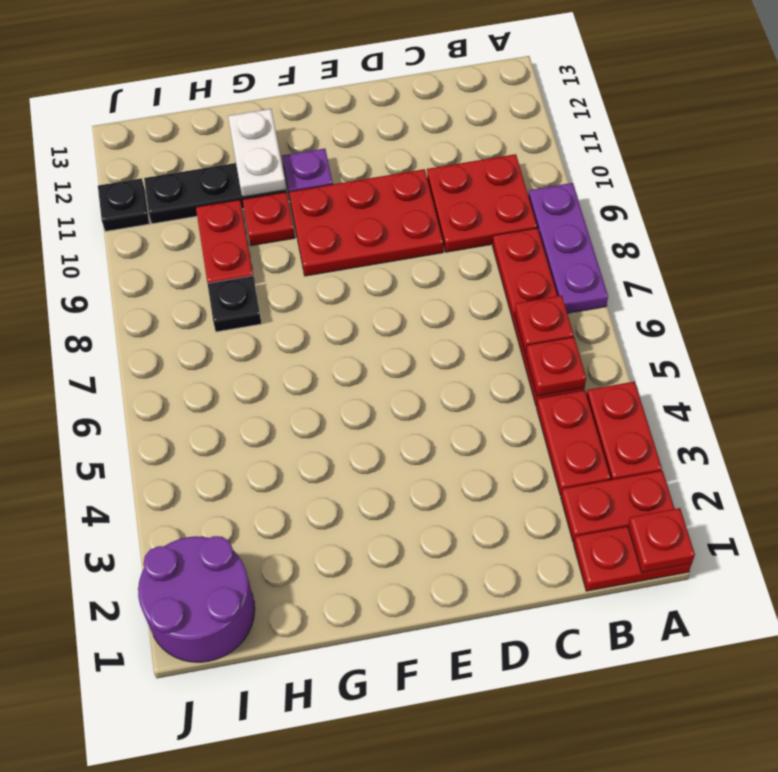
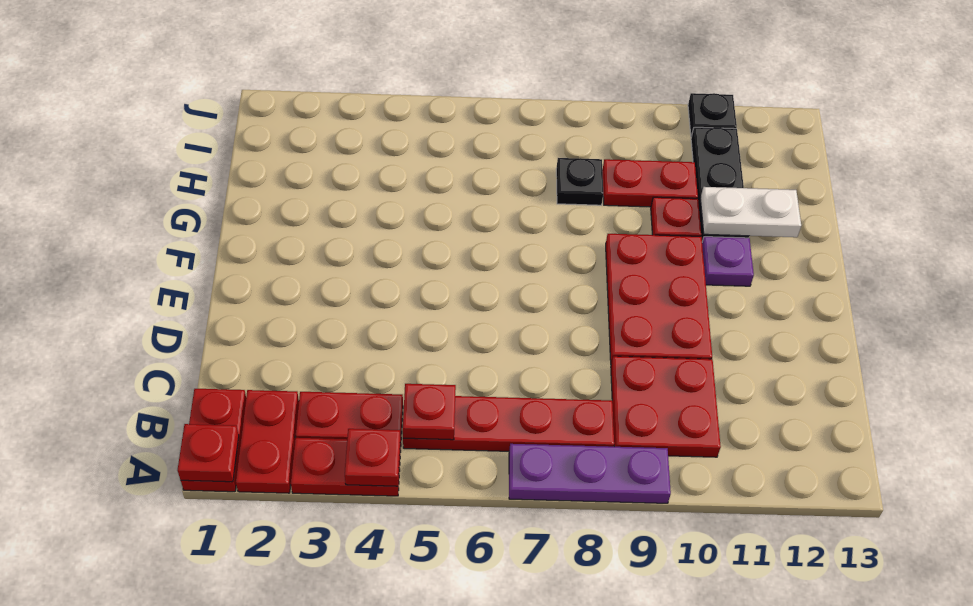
red 1x1 plate [515,295,574,353] -> red 1x1 plate moved to [345,429,400,486]
purple 2x2 round brick [138,536,255,662] -> none

